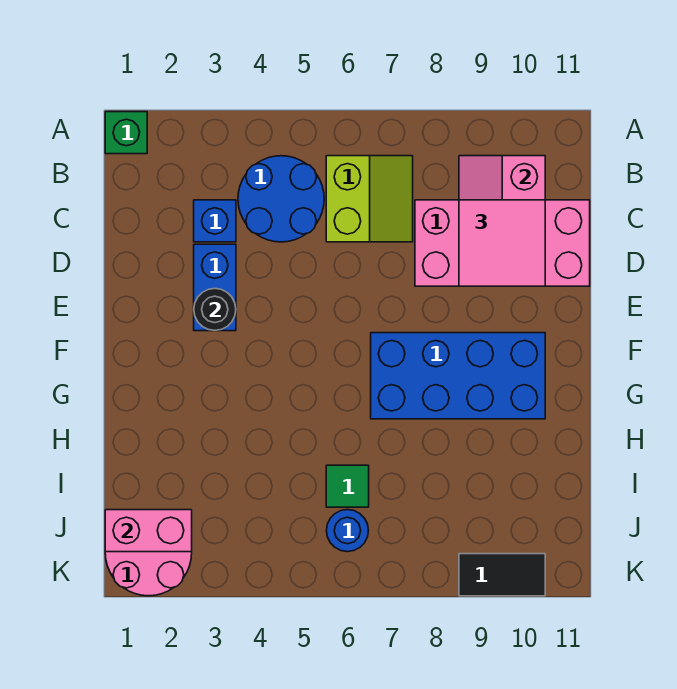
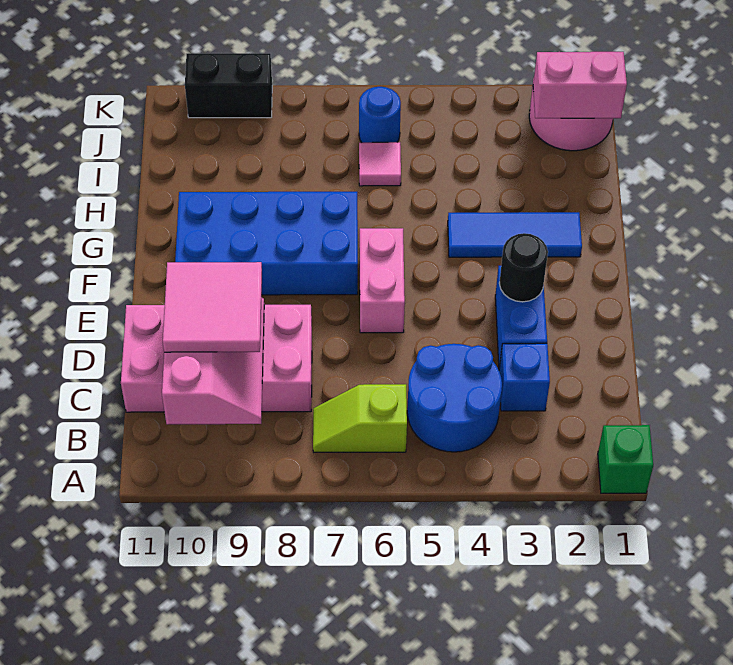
lime 2x2 slope [326,156,413,242] -> lime 1x2 slope [313,384,407,452]
none -> pink 1x2 brick [360,228,405,333]
none -> blue 1x3 tile [448,212,582,257]
green 1x1 tile [326,465,369,507] -> pink 1x1 tile [359,142,401,186]
black 1x2 tile [459,554,545,596] -> black 1x2 brick [185,53,272,118]

